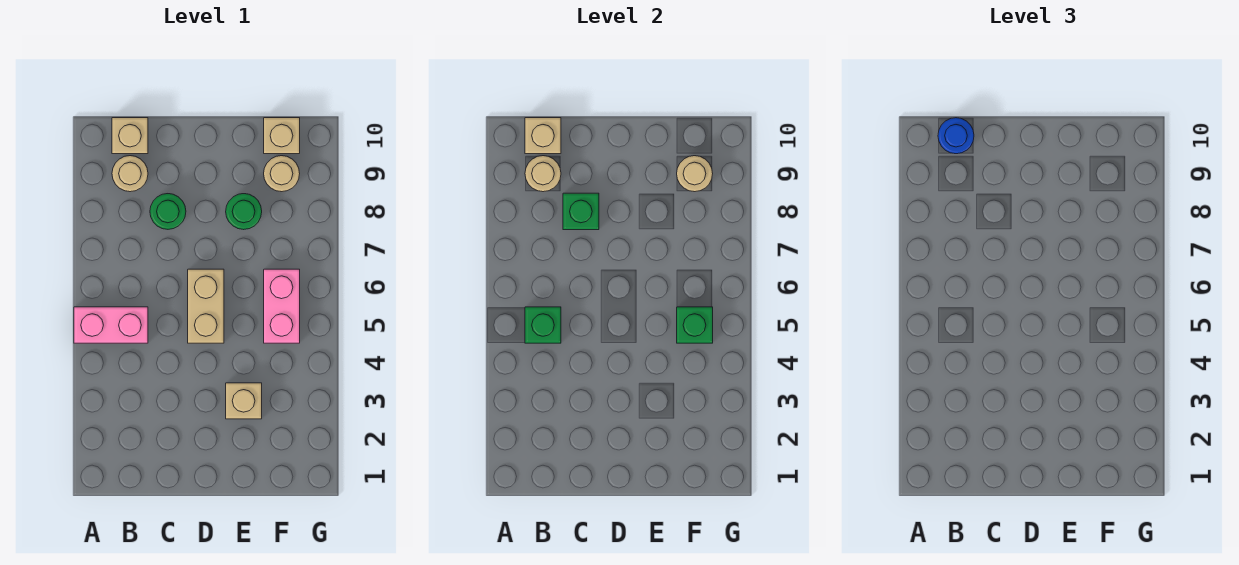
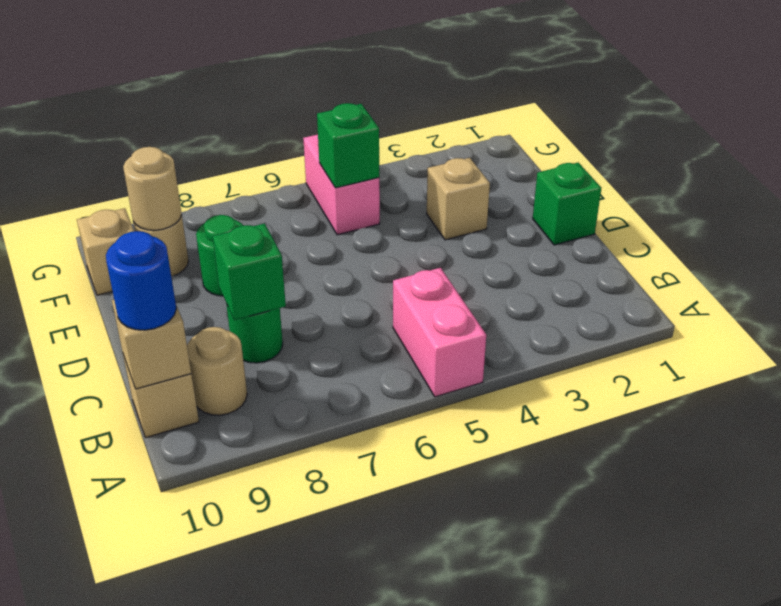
green 1x1 brick [525,307,561,343] -> green 1x1 brick moved to [533,163,601,245]
tan 1x1 round brick [525,156,561,192] -> none
tan 1x2 brick [188,269,224,343] -> none
pink 1x2 brick [264,269,300,343] -> pink 1x2 brick turned to [303,135,380,235]

